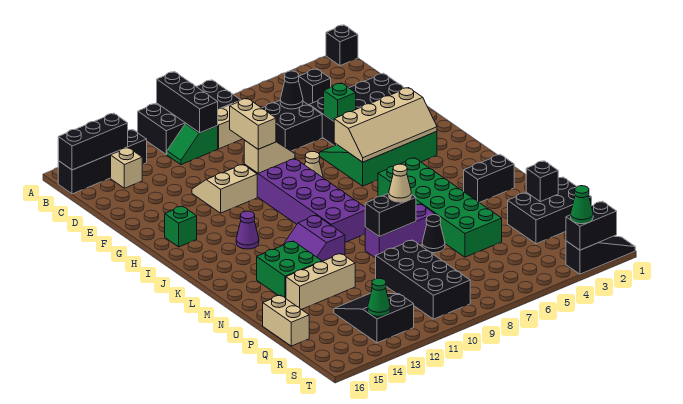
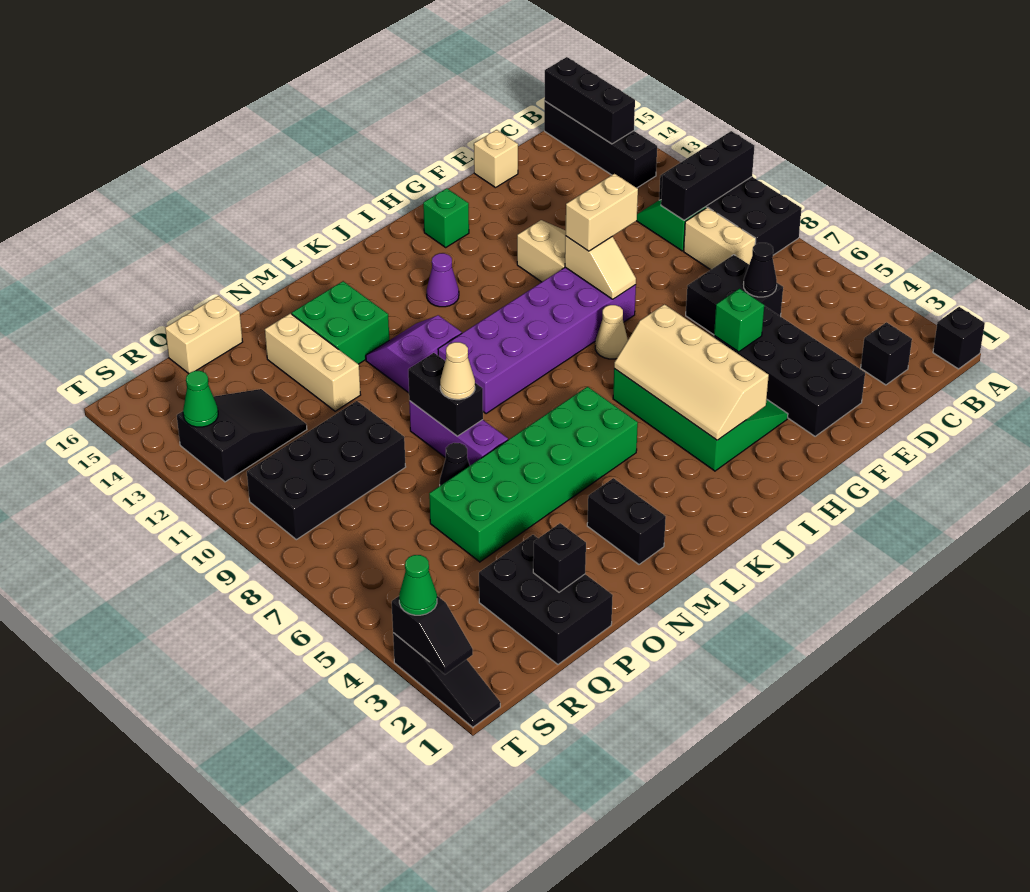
black 1x1 brick [298,69,331,105] -> black 1x1 brick moved to [861,322,912,385]
tan 1x1 brick [111,148,142,188] -> tan 1x1 brick moved to [474,130,518,188]
black 1x2 brick [566,201,617,250] -> black 1x2 slope [392,596,473,674]

